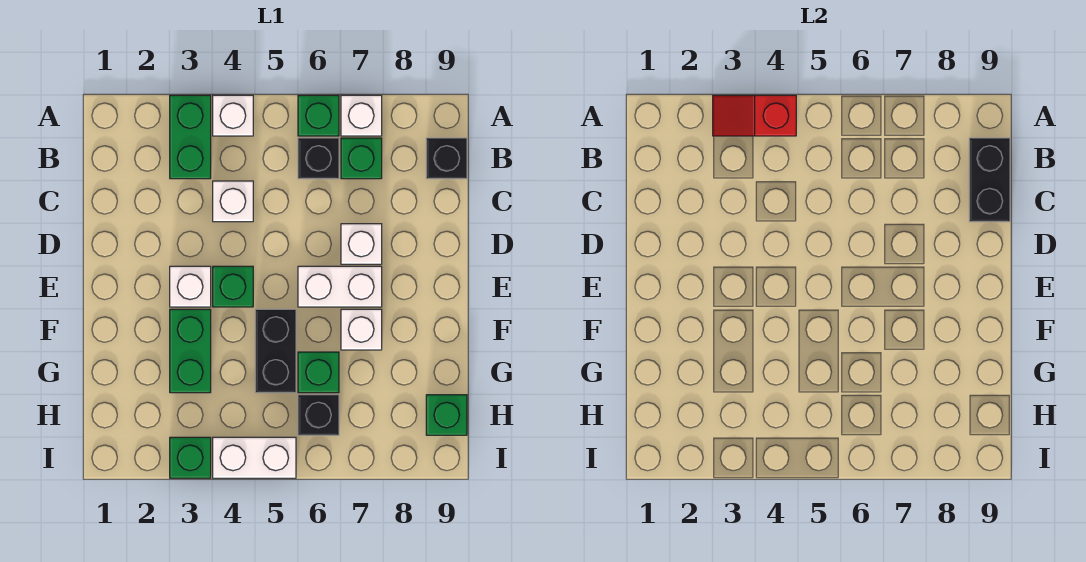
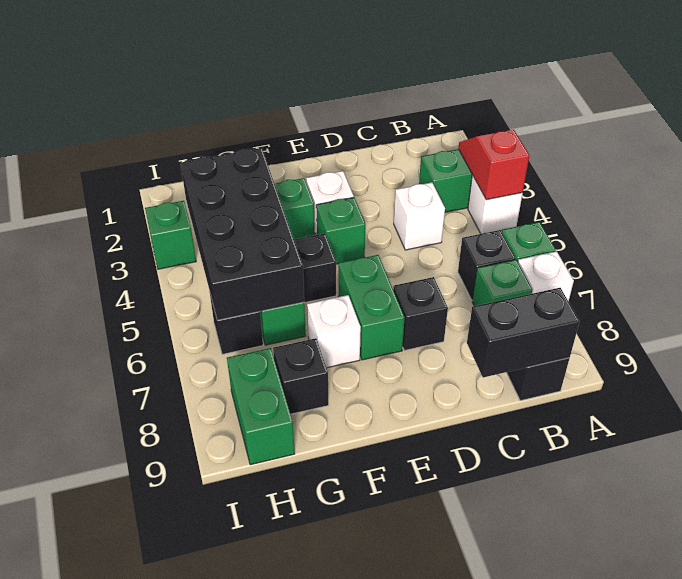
white 1x1 brick [341,224,382,264] -> black 1x1 brick [393,277,448,350]
white 1x2 brick [298,266,382,307] -> green 1x2 brick [339,255,405,360]
none -> black 2x4 brick [180,148,304,321]
none -> black 1x1 brick [273,338,329,414]
green 1x1 brick [426,395,467,435] -> green 1x2 brick [227,348,295,465]
white 1x2 brick [213,437,296,478] -> none

